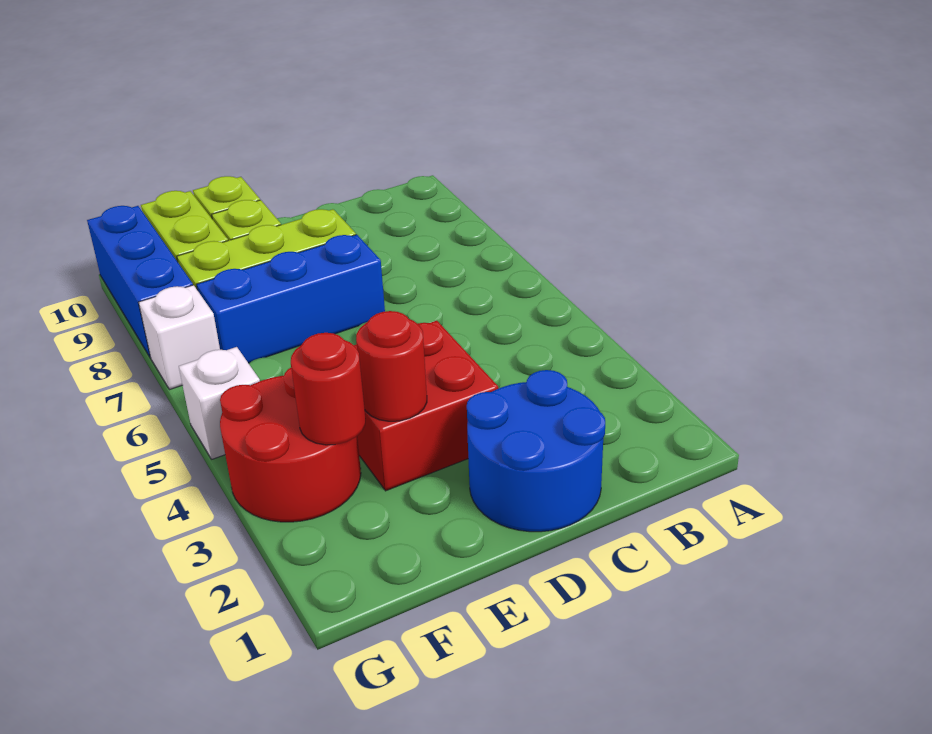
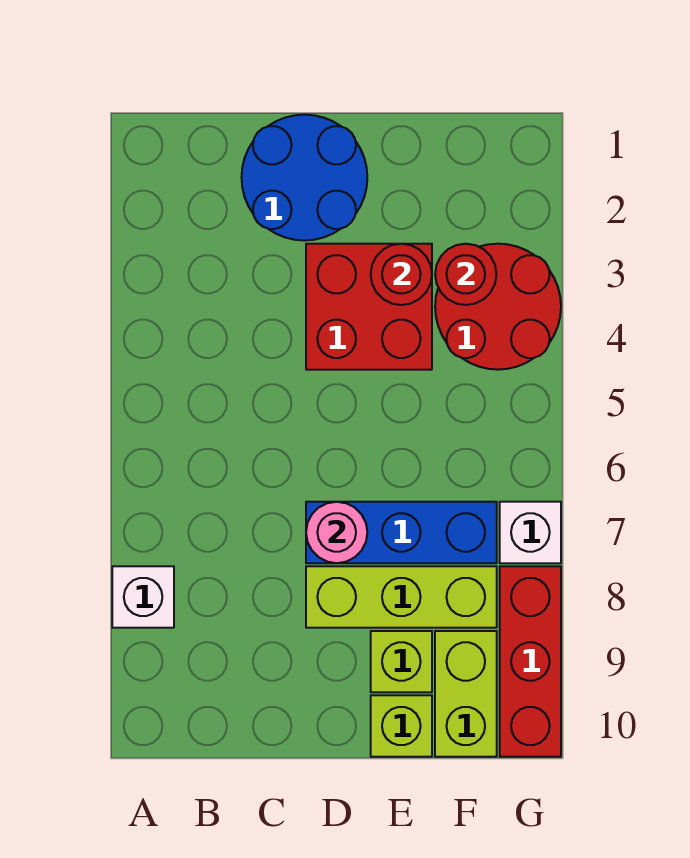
none -> pink 1x1 round brick [306,502,367,563]
white 1x1 brick [179,347,260,459] -> white 1x1 brick moved to [112,566,174,628]
blue 1x3 brick [87,206,193,358] -> red 1x3 brick [500,566,561,757]

